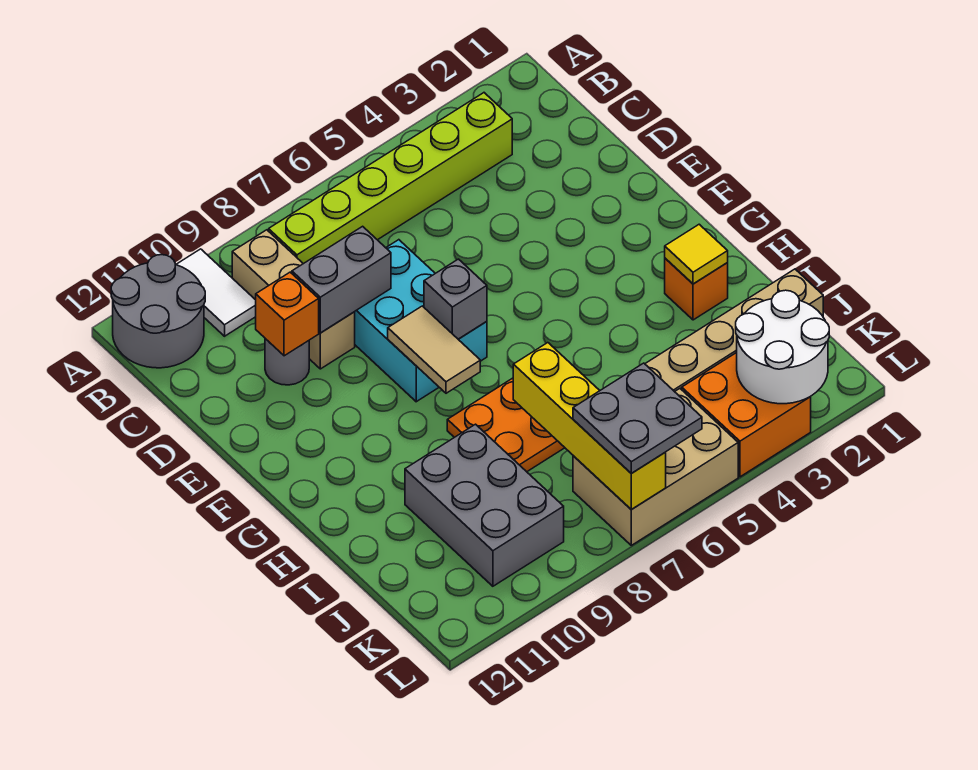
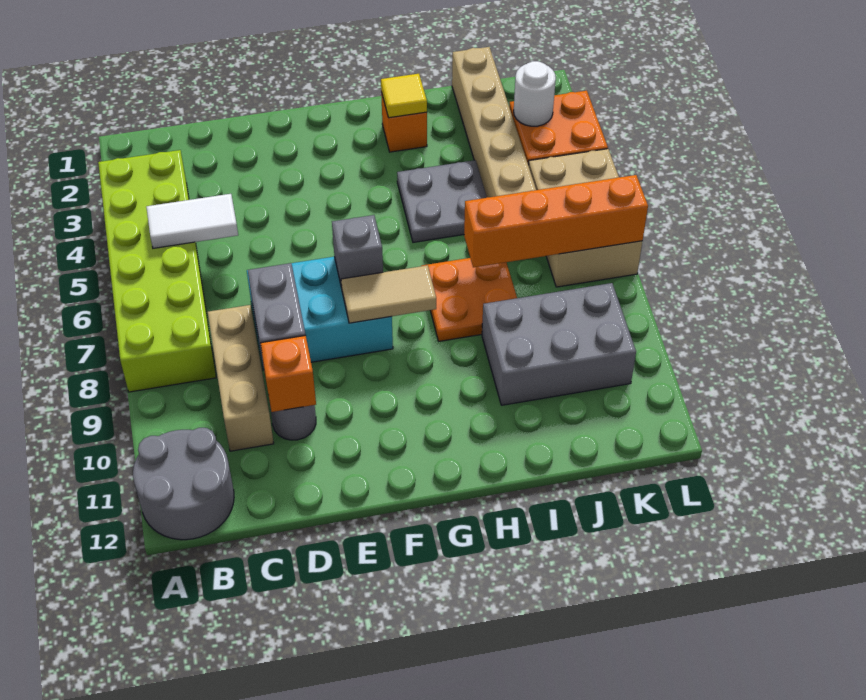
white 1x2 tile [176,249,256,336] -> white 1x2 tile moved to [146,194,238,248]
lime 1x6 brick [269,93,512,264] -> lime 2x6 brick [98,150,216,392]
tan 1x3 brick [232,230,355,369] -> tan 1x3 brick turned to [208,305,274,451]
yellow 1x4 brick [513,343,666,510] -> orange 1x4 brick [464,175,648,267]
white 2x2 round brick [736,290,829,404] -> white 1x1 round brick [514,61,556,126]
grey 2x2 plate [573,363,702,473] -> grey 2x2 plate moved to [397,160,487,242]

